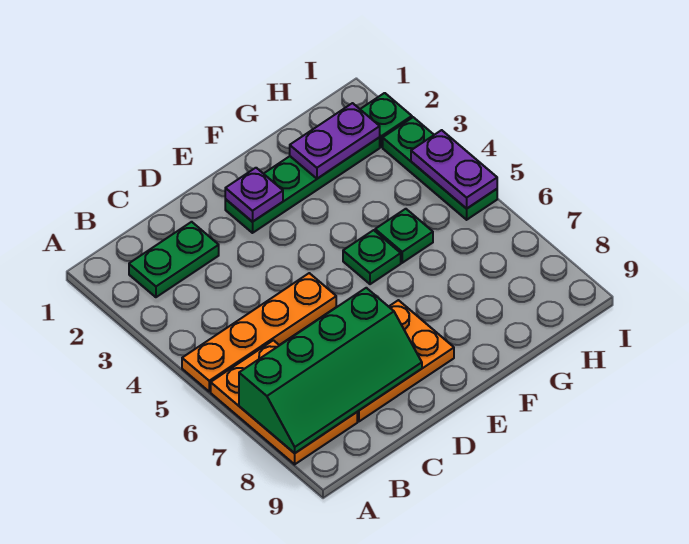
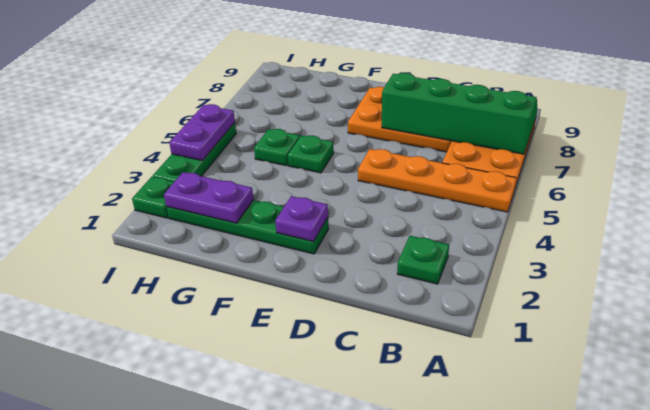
green 1x2 plate [129,222,219,297] -> green 1x1 plate [397,236,449,284]

